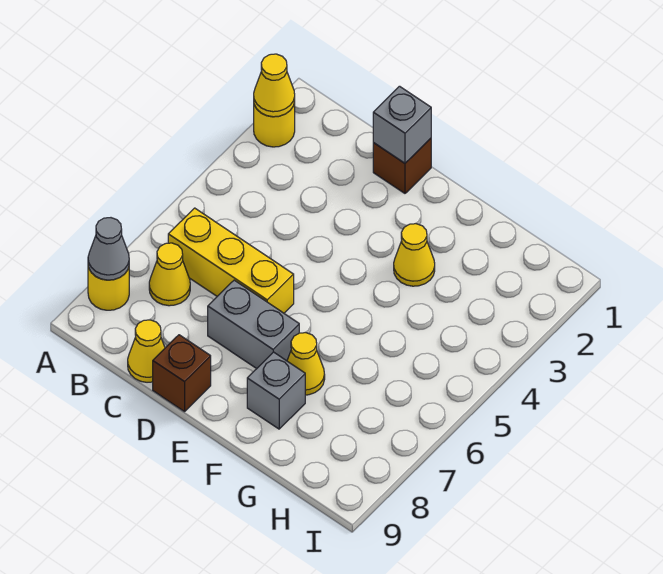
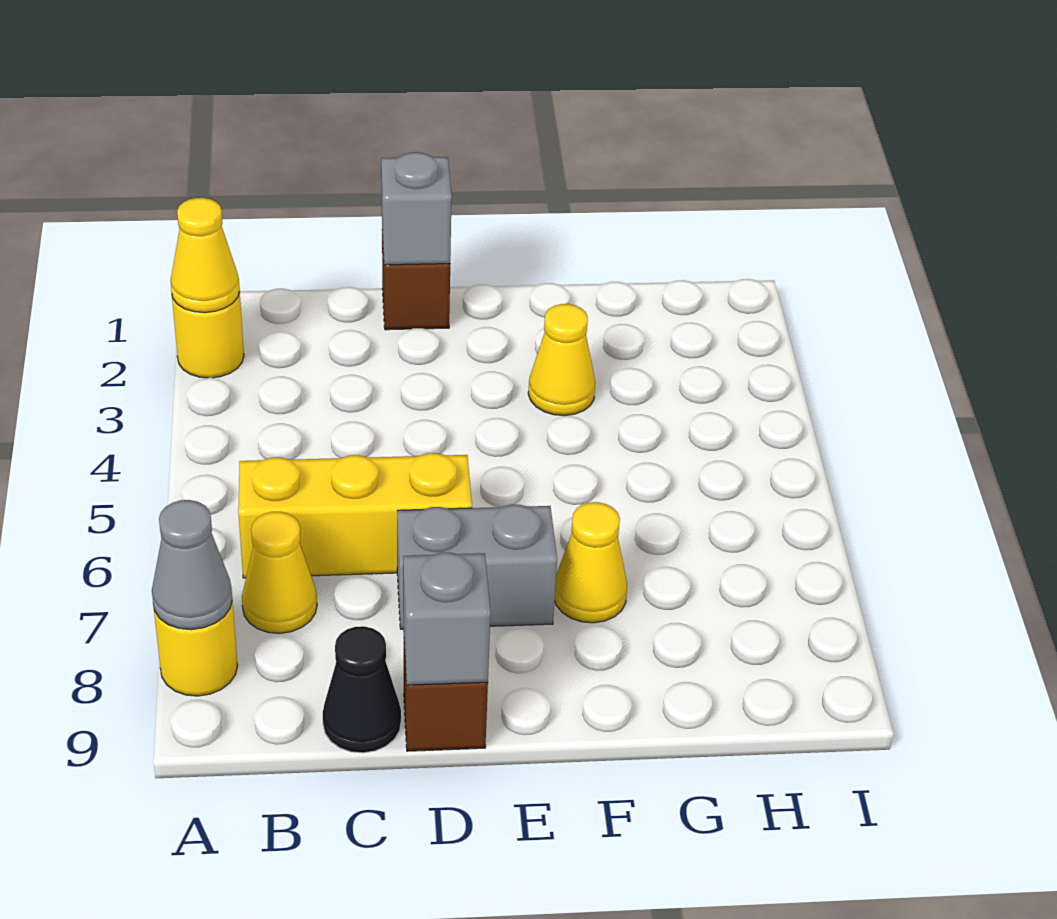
yellow 1x1 cone [128,320,165,382] -> black 1x1 cone [323,626,401,753]
grey 1x1 brick [247,352,305,429] -> grey 1x1 brick moved to [403,552,491,685]

